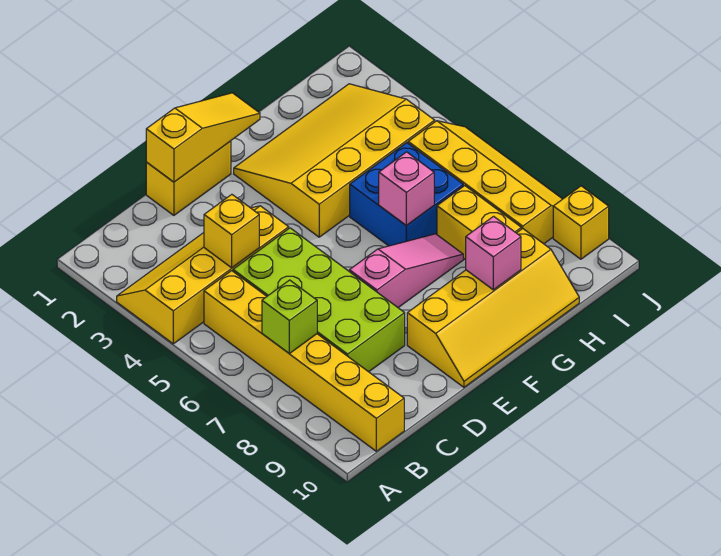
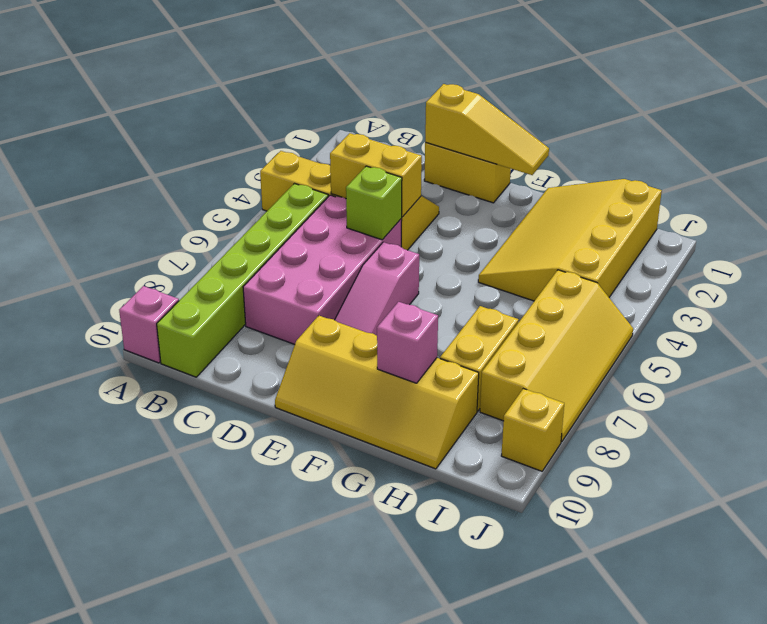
yellow 1x6 brick [204,271,404,451] -> lime 1x6 brick [157,184,328,377]
lime 1x1 brick [262,280,317,354] -> lime 1x1 brick moved to [346,166,402,240]
yellow 1x1 brick [204,194,259,268] -> yellow 1x2 brick [330,133,422,217]
lime 2x4 brick [233,228,405,372] -> pink 2x4 brick [243,195,402,344]
pink 1x3 slope [349,234,463,308] -> pink 1x3 slope turned to [335,242,419,336]
yellow 3x4 slope [234,84,435,237] -> yellow 3x4 slope turned to [478,179,662,301]
blue 2x2 brick [350,143,463,246] -> none
pink 1x1 brick [379,152,434,226] -> pink 1x1 brick moved to [119,286,179,363]

